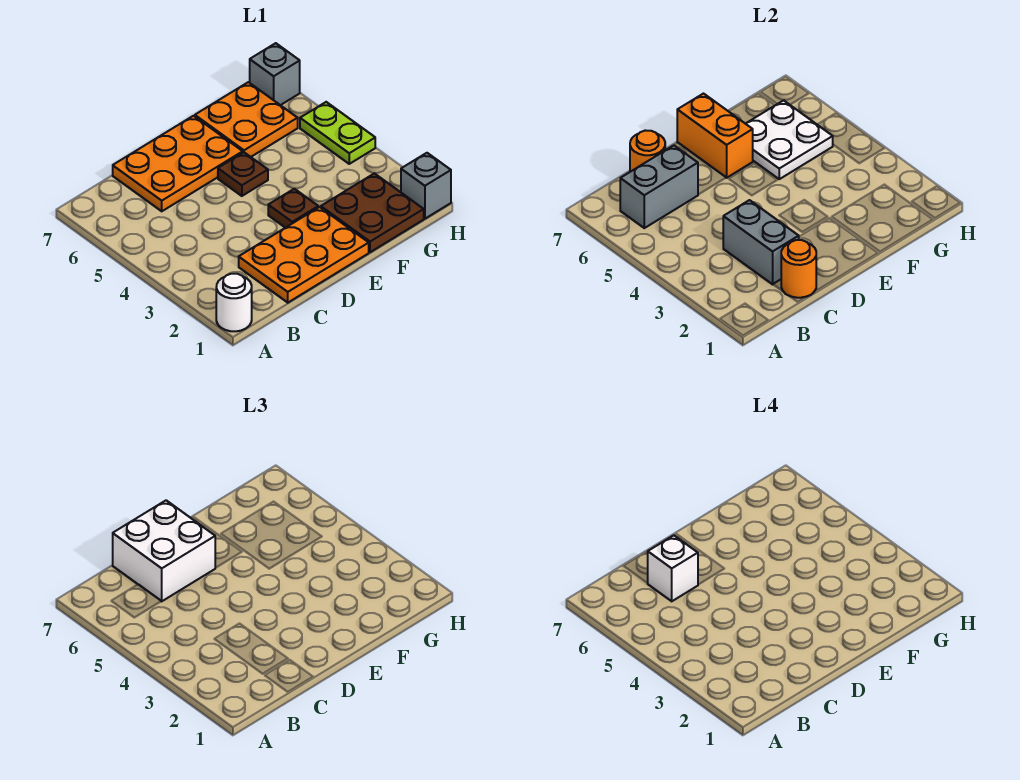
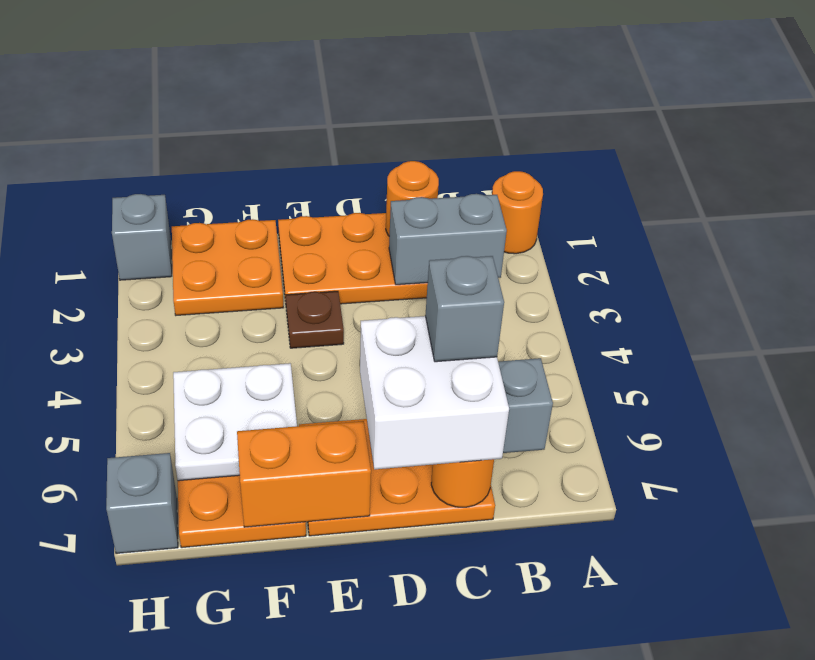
white 1x1 round brick [216,274,252,331] -> orange 1x1 round brick [492,171,543,254]
grey 1x2 brick [723,200,799,284] -> grey 1x2 brick turned to [389,194,507,285]
white 1x1 brick [648,535,698,601] -> grey 1x1 brick [425,256,504,362]
brown 1x1 plate [218,152,268,196] -> none
orange 1x2 brick [677,94,753,178] -> orange 1x2 brick turned to [237,421,371,527]
brown 2x2 plate [321,173,424,252] -> orange 2x2 plate [172,219,283,315]
lime 1x2 plate [300,102,375,164] -> none

